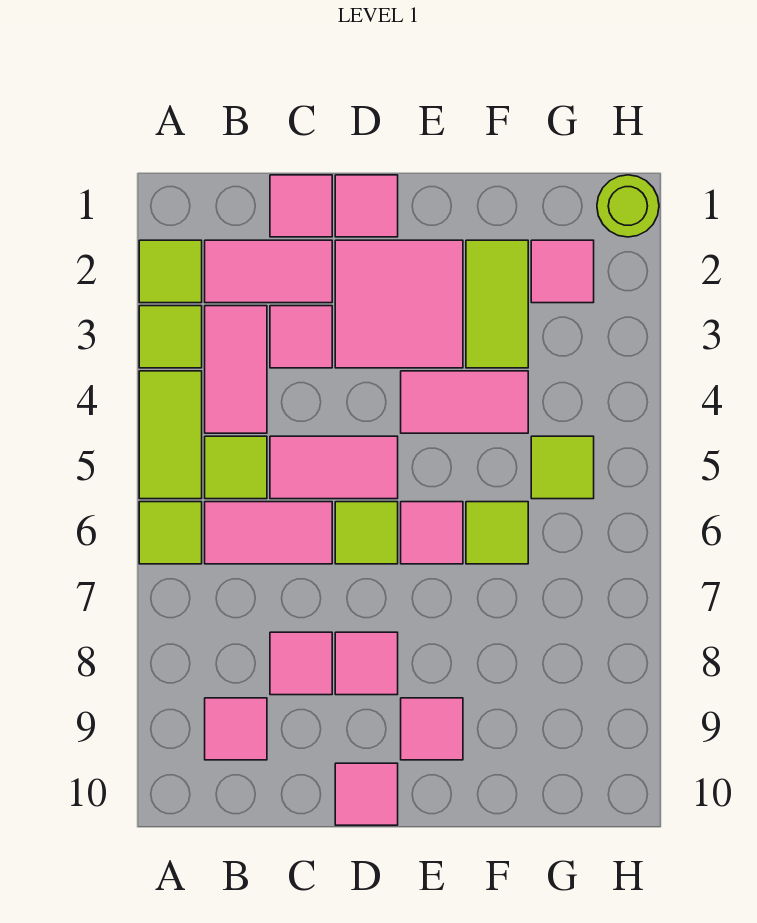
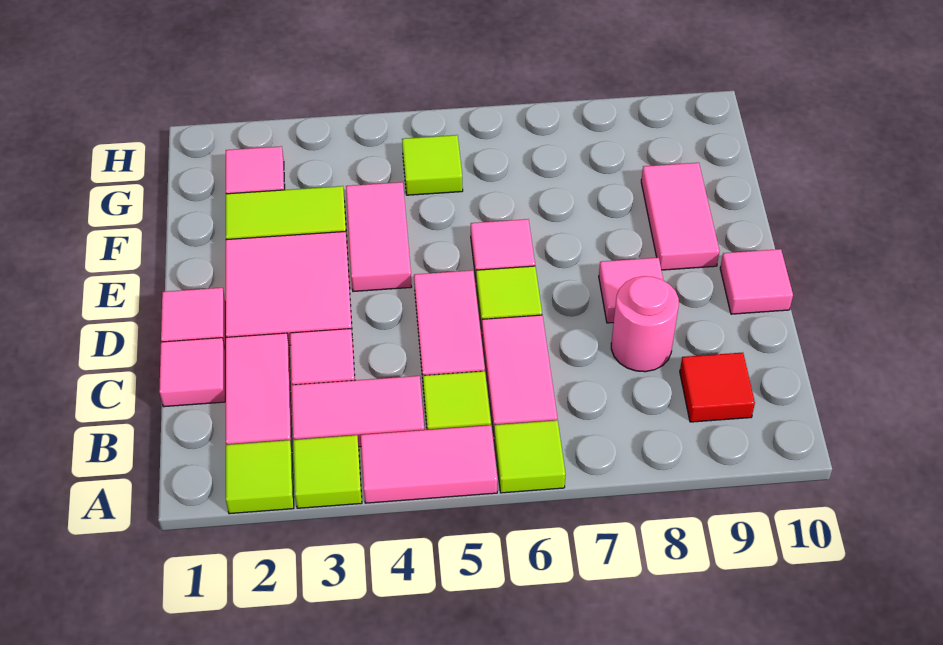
lime 1x2 tile [139,371,202,499] -> pink 1x2 tile [361,425,498,503]
pink 1x1 tile [205,698,267,760] -> red 1x1 tile [680,353,755,422]
pink 1x1 tile [270,632,332,695] -> pink 1x1 round brick [611,276,679,372]
pink 1x1 tile [401,698,463,760] -> pink 1x2 tile [641,163,719,270]
lime 1x1 tile [466,502,528,564] -> none
lime 1x1 round brick [597,175,659,237] -> none

